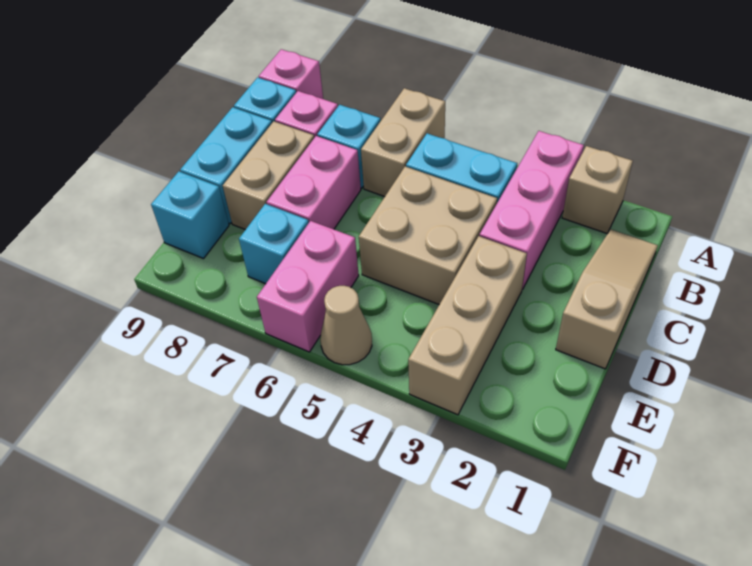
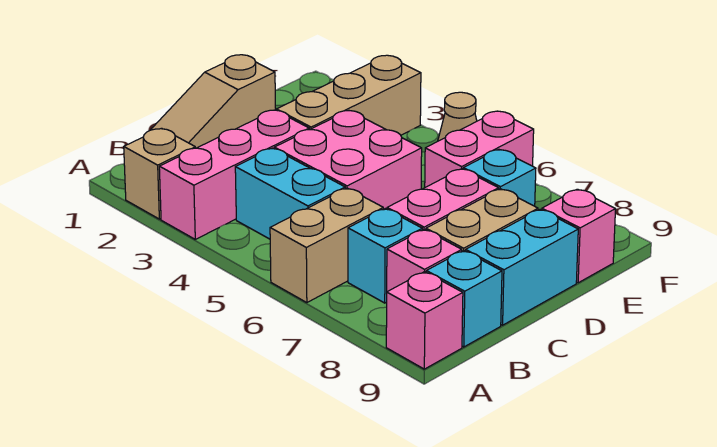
tan 2x2 brick [359,167,497,304] -> pink 2x2 brick [274,111,422,209]
cyan 1x1 brick [151,171,229,259] -> pink 1x1 brick [542,189,616,283]

